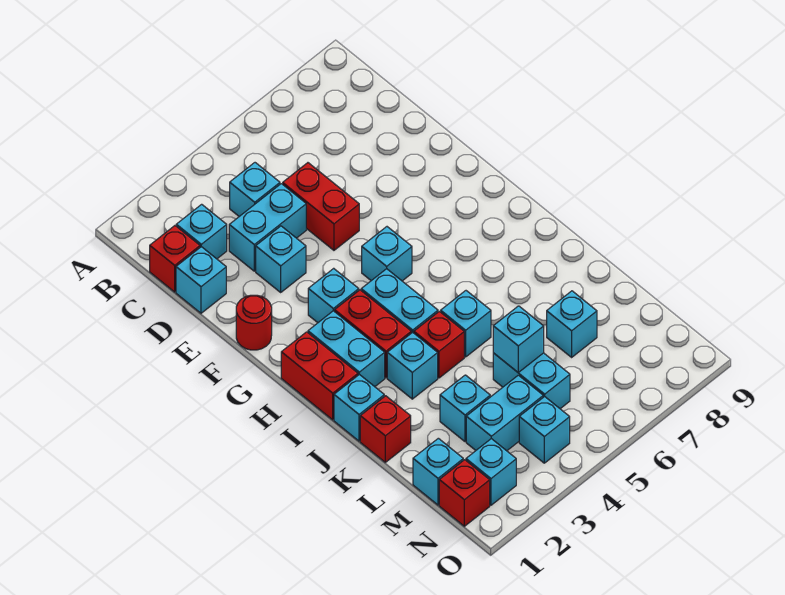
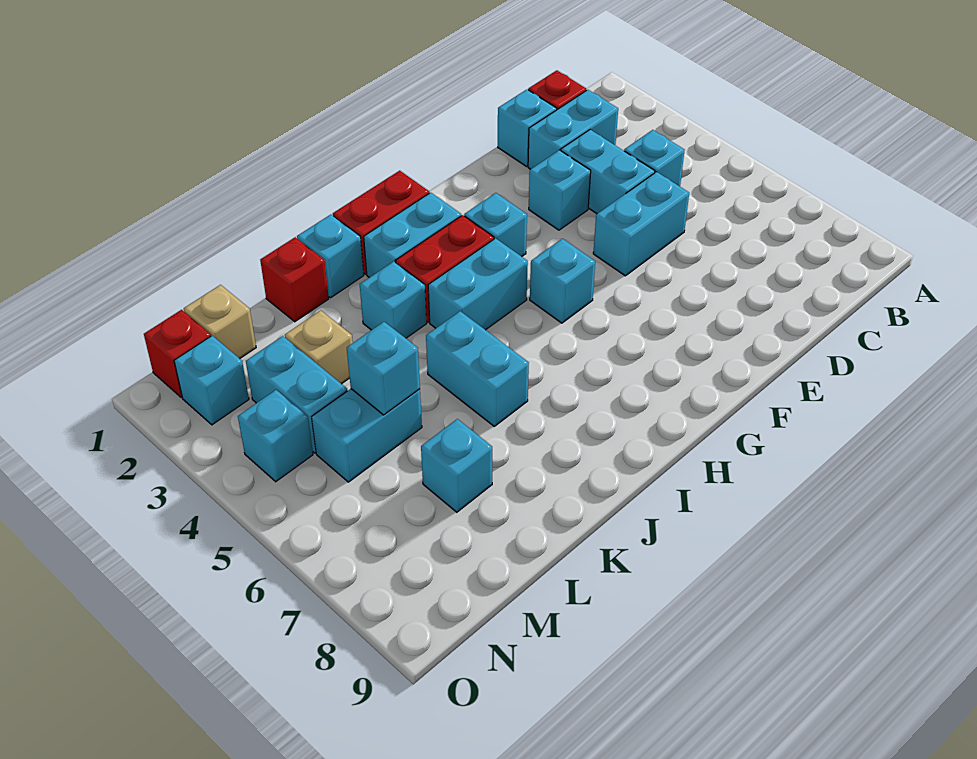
cyan 1x1 brick [176,204,227,259] -> cyan 1x2 brick [528,90,618,169]
red 1x2 brick [283,163,359,250] -> cyan 1x2 brick [593,172,689,276]
red 1x1 round brick [236,295,272,350] -> none
red 1x1 brick [414,311,464,378] -> none
cyan 1x1 brick [441,291,491,357] -> cyan 1x2 brick [426,311,529,426]
cyan 1x1 brick [440,375,490,442] -> tan 1x1 brick [285,310,353,384]
cyan 1x1 brick [413,438,463,505] -> tan 1x1 brick [184,285,256,359]

